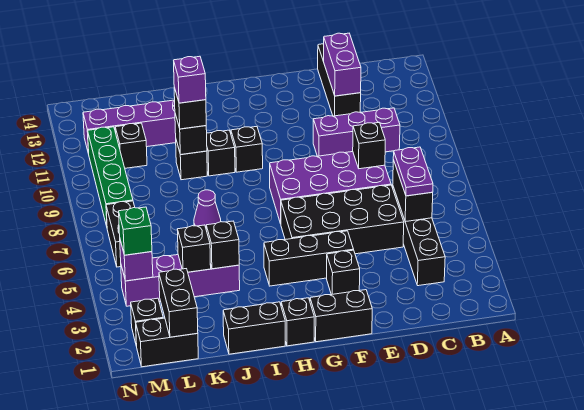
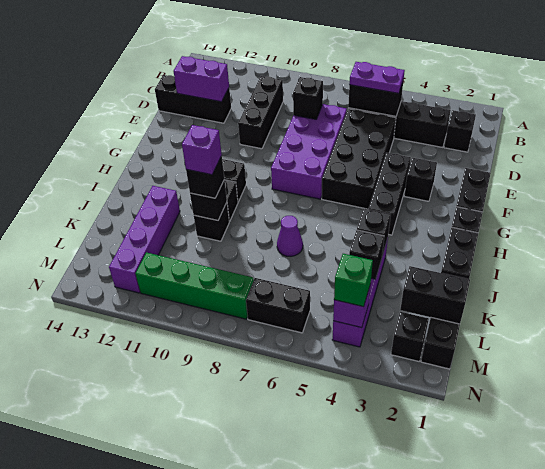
purple 1x3 brick [313,108,400,156] -> black 1x3 brick [238,76,283,149]
black 1x1 brick [115,123,147,168] -> black 1x1 brick moved to [444,110,476,152]

